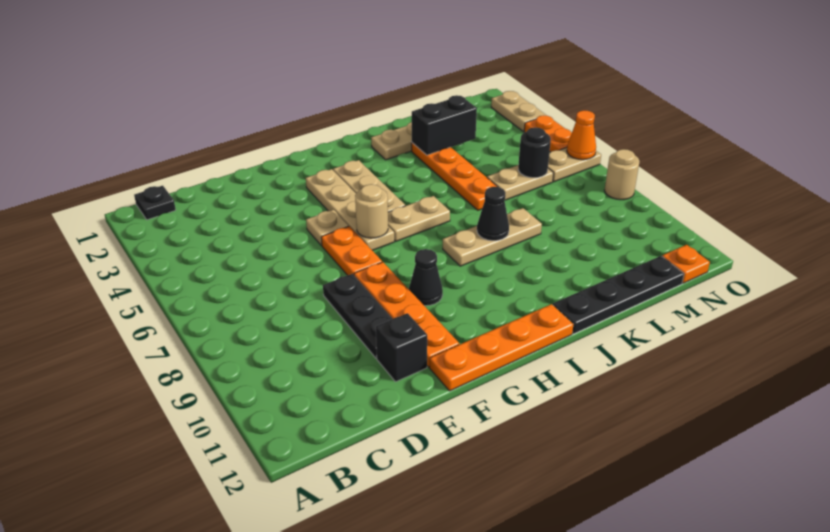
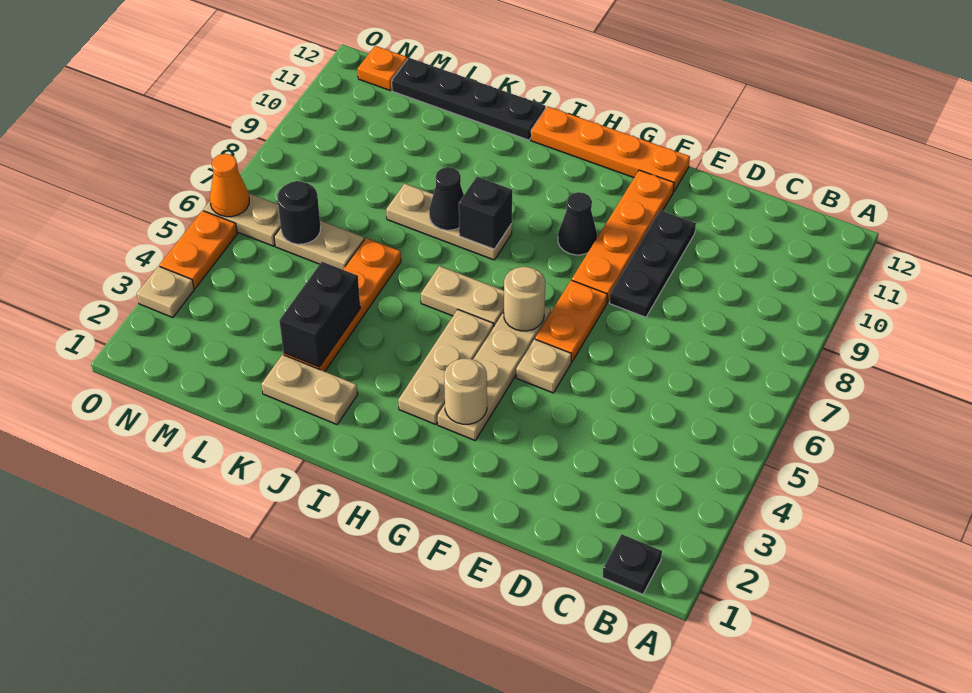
black 1x1 brick [376,313,427,382] -> black 1x1 brick moved to [459,177,512,249]
black 1x2 brick [412,95,477,155] -> black 1x2 brick turned to [279,262,360,367]
tan 1x2 plate [491,91,546,132] -> tan 1x1 plate [137,266,194,318]
tan 1x1 round brick [604,149,639,200] -> tan 1x1 round brick moved to [444,359,487,424]

